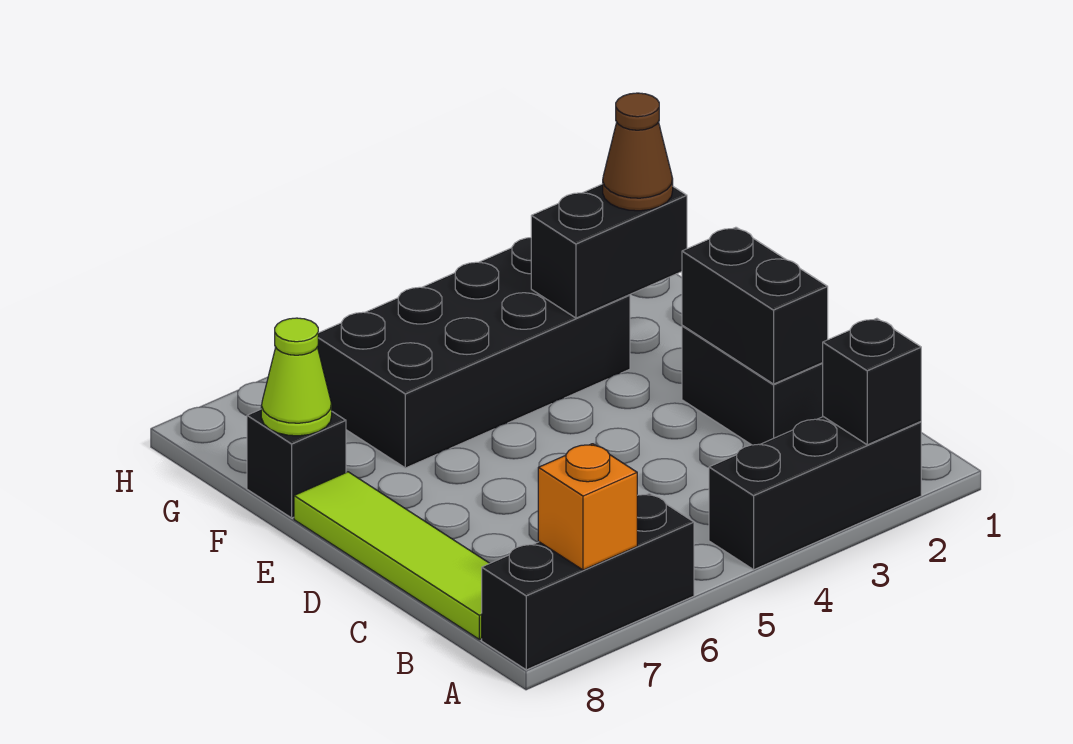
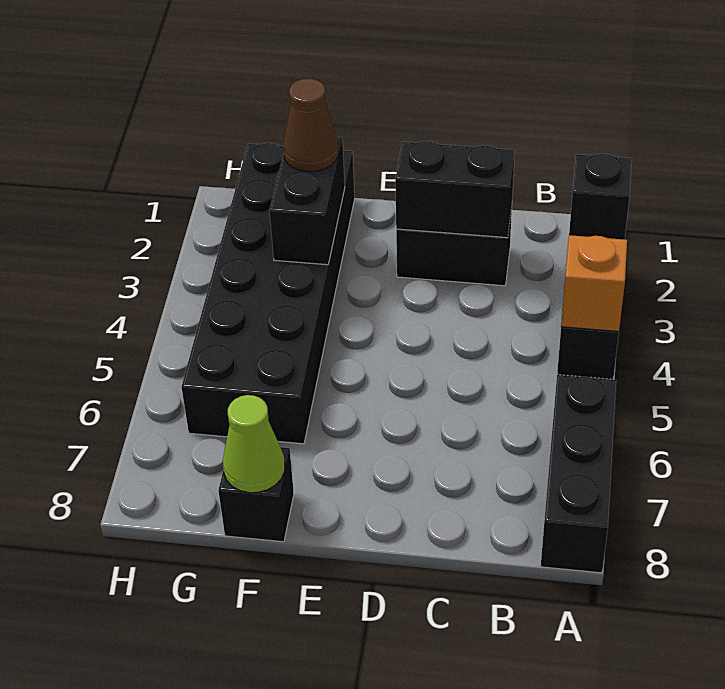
orange 1x1 brick [538,444,637,570] -> orange 1x1 brick moved to [561,235,627,332]
lime 1x4 tile [294,472,490,639] -> none
black 2x4 brick [318,238,630,468] -> black 2x6 brick [182,143,355,444]

